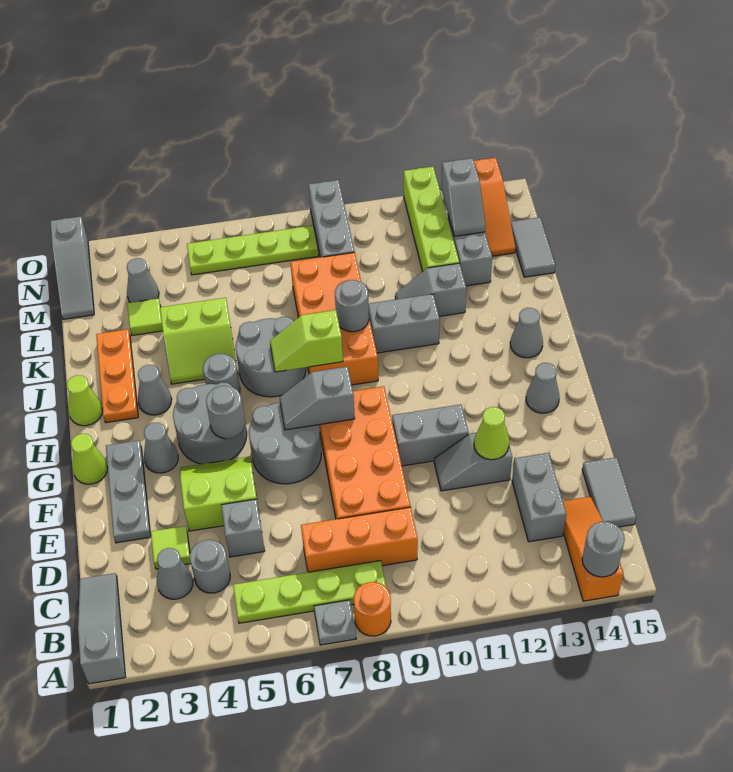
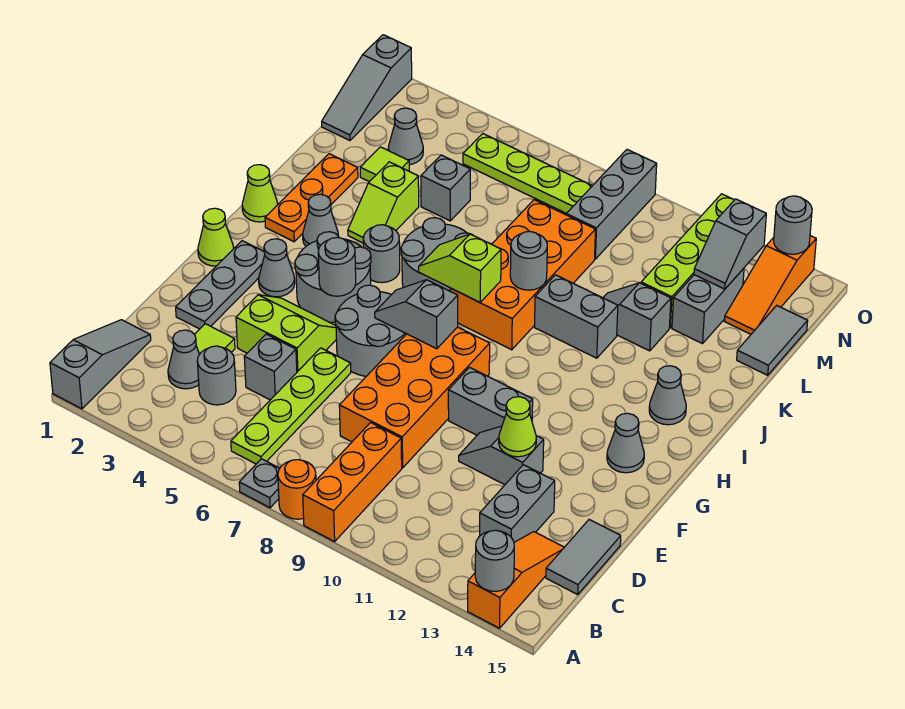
lime 1x4 plate [233,561,386,623] -> lime 1x4 plate turned to [231,348,351,464]
orange 1x3 brick [301,507,418,572] -> orange 1x3 brick turned to [303,423,402,542]
lime 2x2 slope [160,298,236,384] -> lime 1x2 slope [348,162,419,243]
none -> grey 1x1 brick [421,155,470,221]
none -> grey 1x1 round brick [774,196,812,254]

